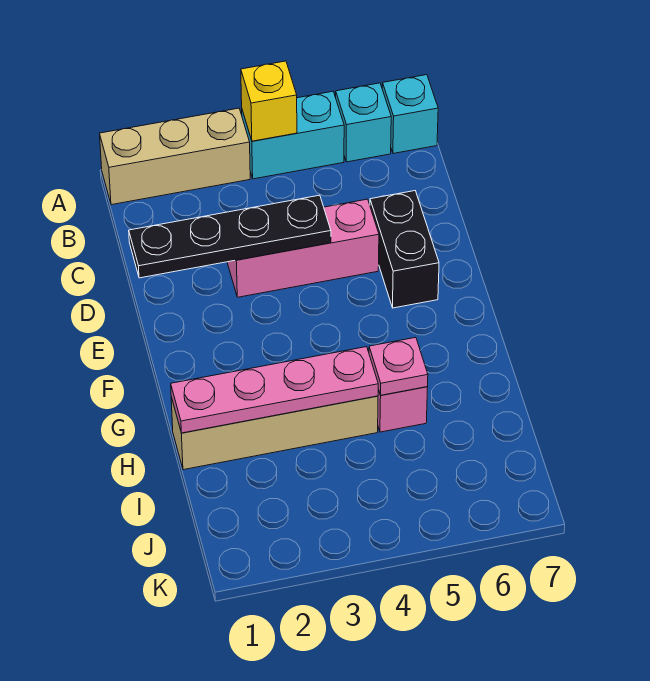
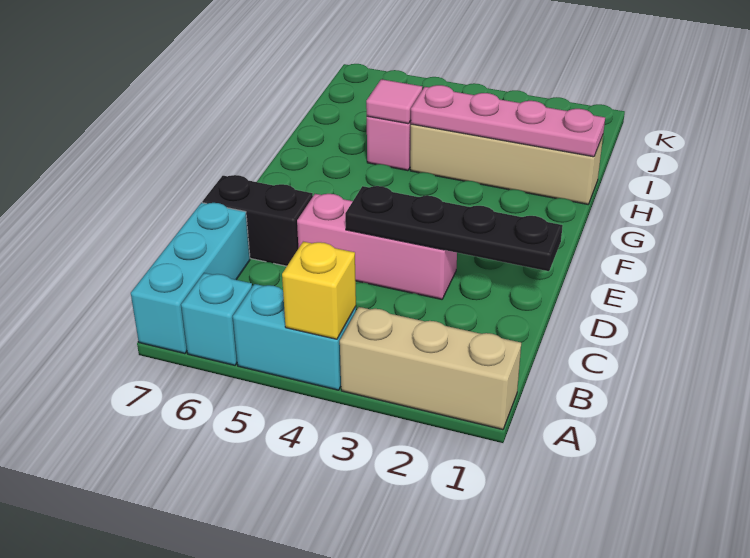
cyan 1x1 brick [382,75,438,154] -> cyan 1x3 brick [131,203,250,354]
black 1x2 brick [370,191,439,308] -> black 1x2 brick turned to [202,175,313,266]
pink 1x1 plate [369,337,428,395] -> pink 1x1 tile [366,79,422,124]

